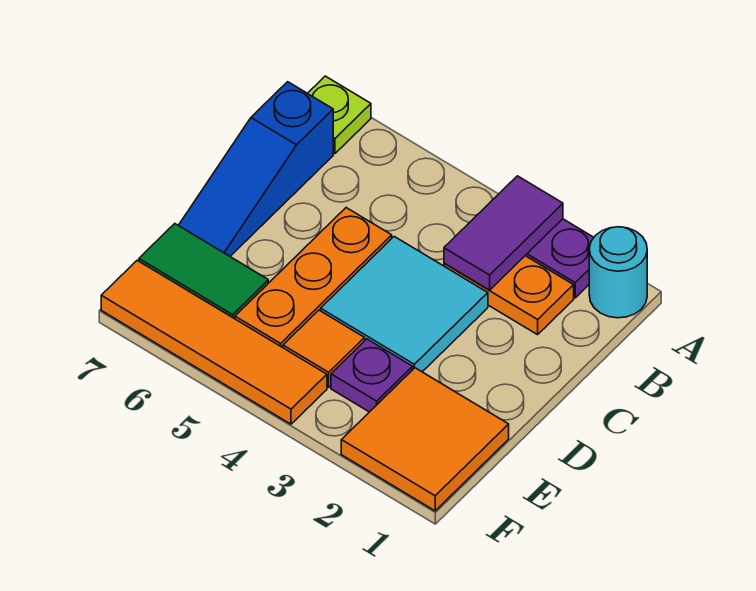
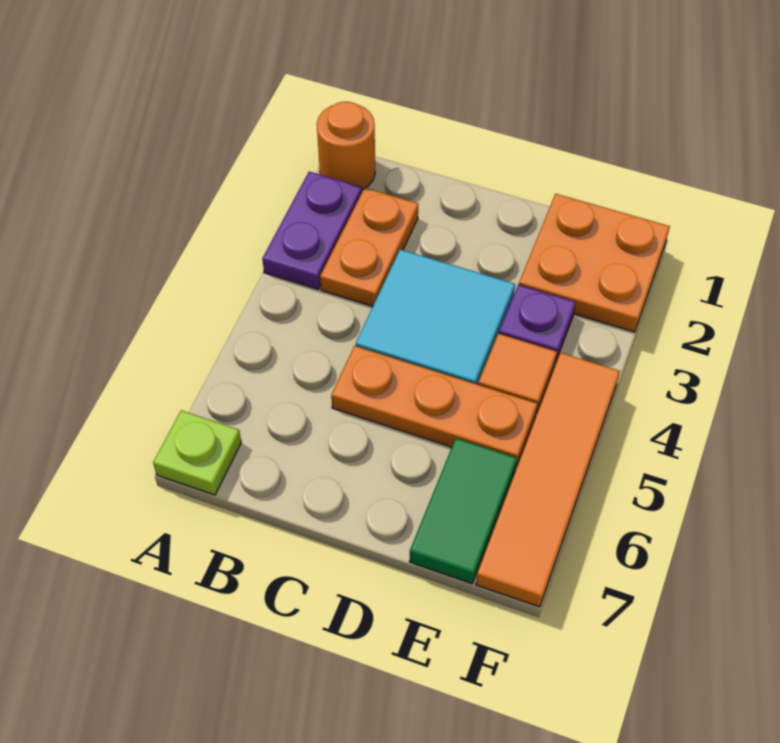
cyan 1x1 round brick [589,227,647,318] -> orange 1x1 round brick [317,102,375,190]
purple 1x2 tile [444,176,563,290] -> none
blue 1x3 slope [178,82,333,256] -> none
orange 2x2 tile [341,368,509,511] -> orange 2x2 plate [519,194,670,332]

